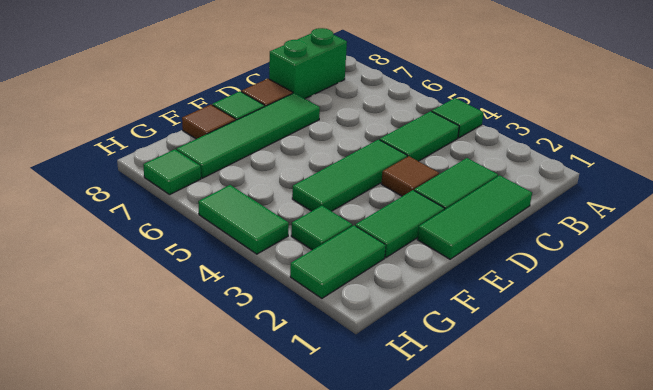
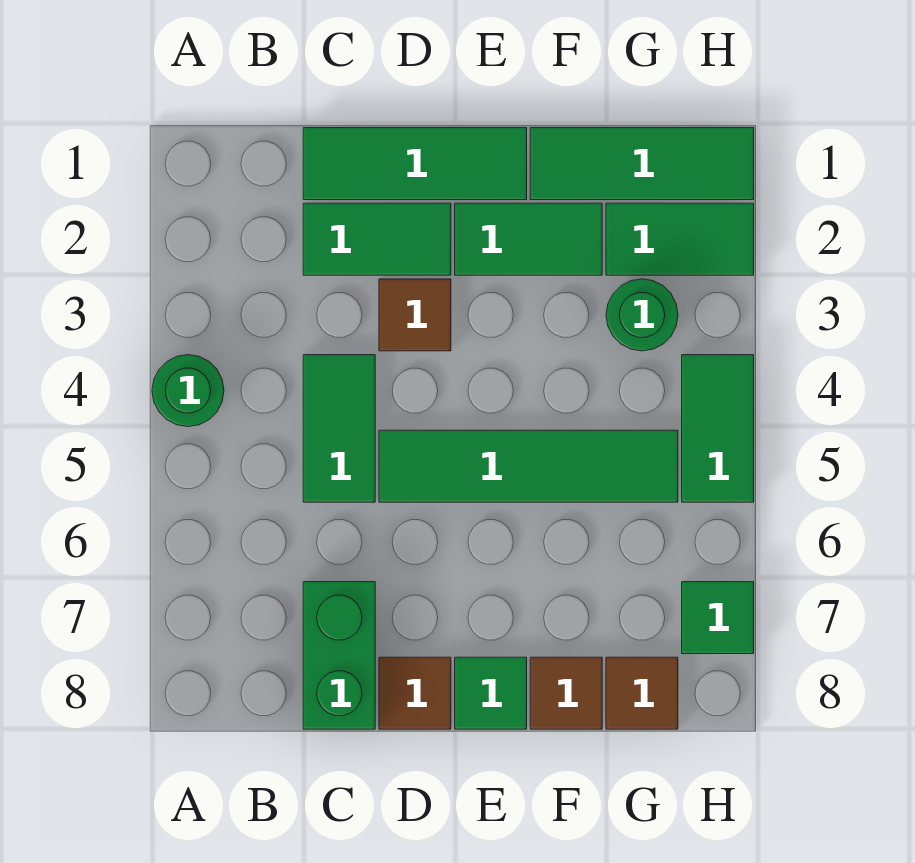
green 1x1 tile [432,98,484,138] -> green 1x1 round brick [152,355,224,427]
green 1x2 tile [380,111,459,161] -> green 1x2 tile turned to [303,355,375,502]
green 1x2 brick [269,28,347,99] -> green 1x2 brick turned to [303,582,375,729]
green 1x3 tile [292,140,407,211] -> green 1x3 tile moved to [530,128,754,200]
green 1x4 tile [176,93,320,178] -> green 1x4 tile moved to [379,430,678,502]
green 1x1 tile [291,206,352,250] -> green 1x1 round brick [606,279,678,351]
none -> brown 1x1 tile [606,657,678,729]

